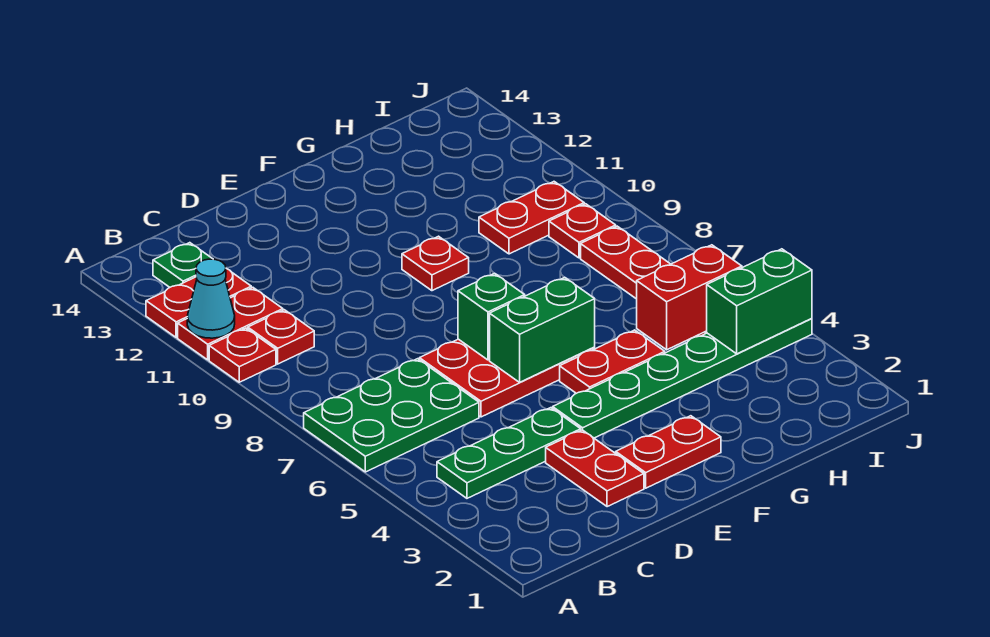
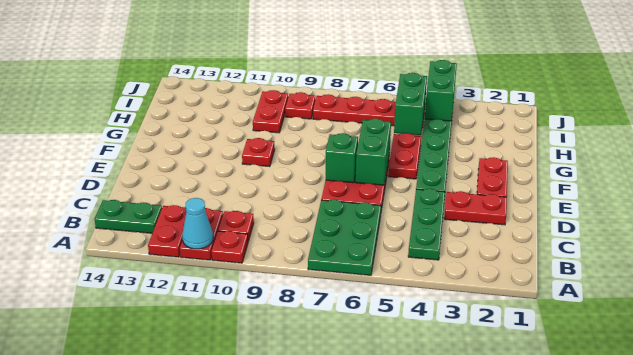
green 1x1 plate [153,243,212,287] -> green 1x2 plate [95,200,162,233]
red 1x2 brick [637,245,742,350] -> green 1x2 brick [394,73,427,135]

